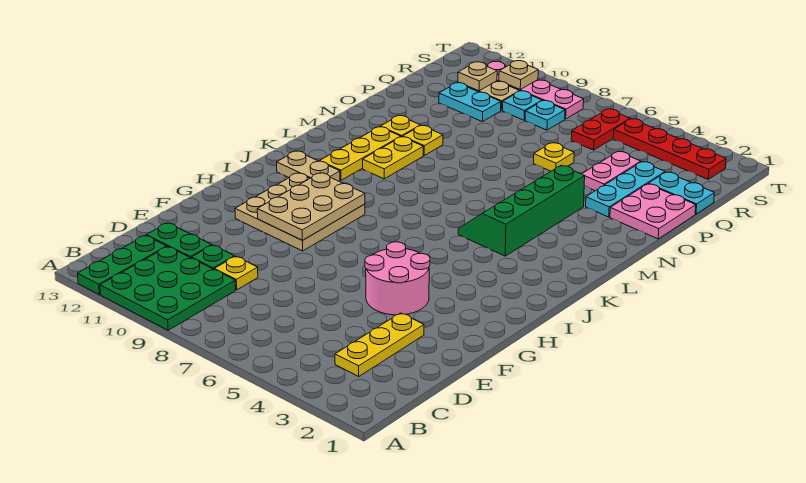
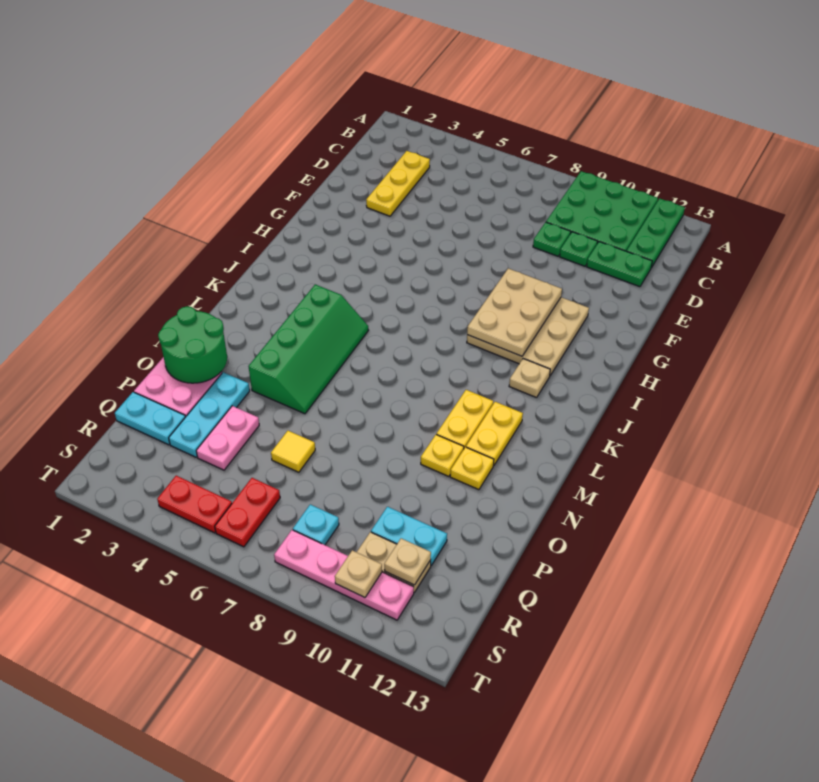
yellow 1x1 plate [214,256,258,290] -> green 1x1 plate [533,222,571,256]
pink 2x2 round brick [365,242,430,315] -> none
tan 1x2 plate [277,151,340,181] -> tan 1x1 plate [509,359,550,398]
yellow 1x3 plate [320,127,401,180] -> yellow 1x2 plate [466,402,523,466]
none -> green 2x2 round brick [158,306,227,383]
yellow 1x1 plate [533,143,574,171] -> yellow 1x1 tile [271,431,315,472]
cyan 1x1 plate [503,91,542,120] -> none
red 1x4 plate [613,119,726,179] -> red 1x2 plate [157,476,232,533]

